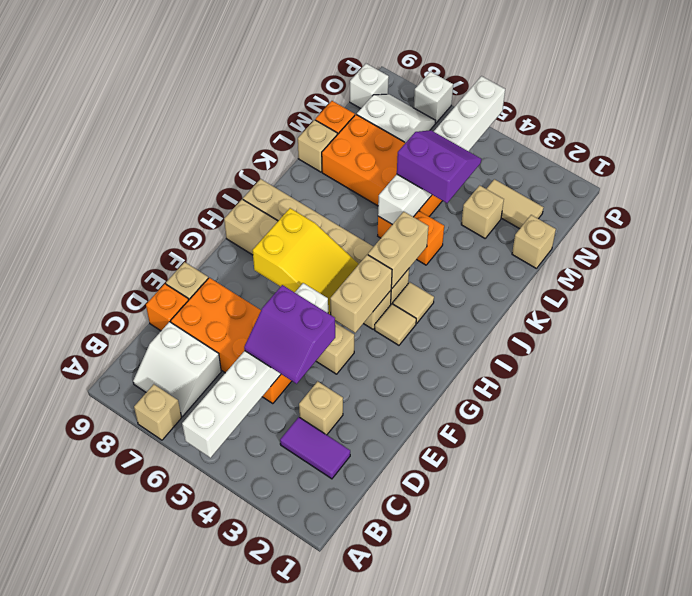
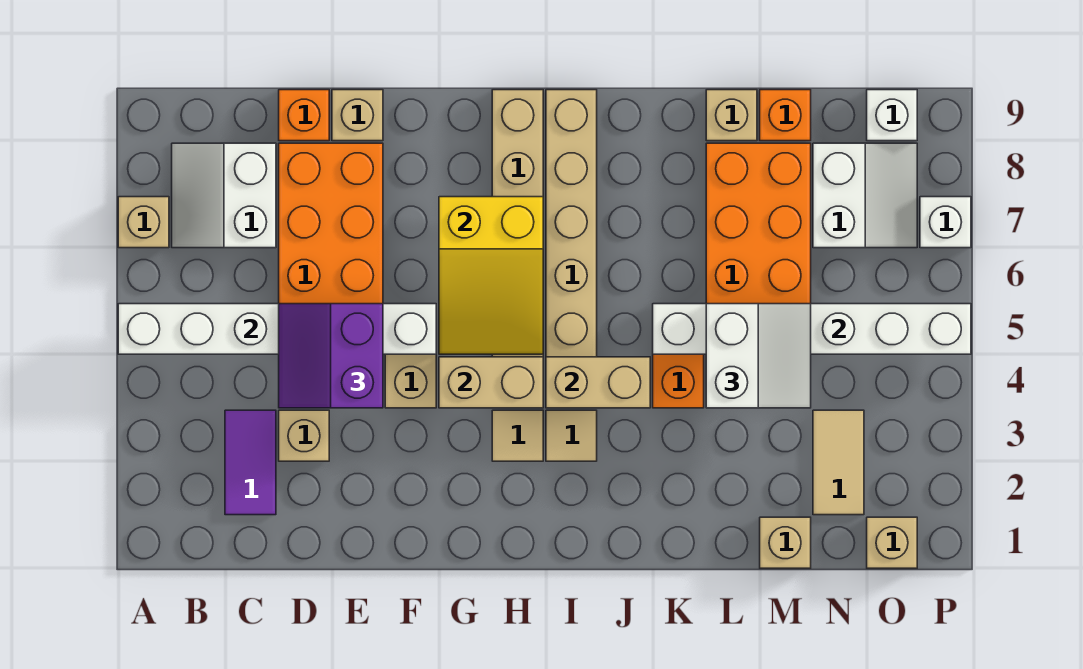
purple 2x2 slope [397,130,481,203] -> white 2x2 slope [706,304,811,408]
tan 1x1 brick [461,185,504,238] -> tan 1x1 brick moved to [867,517,917,568]

